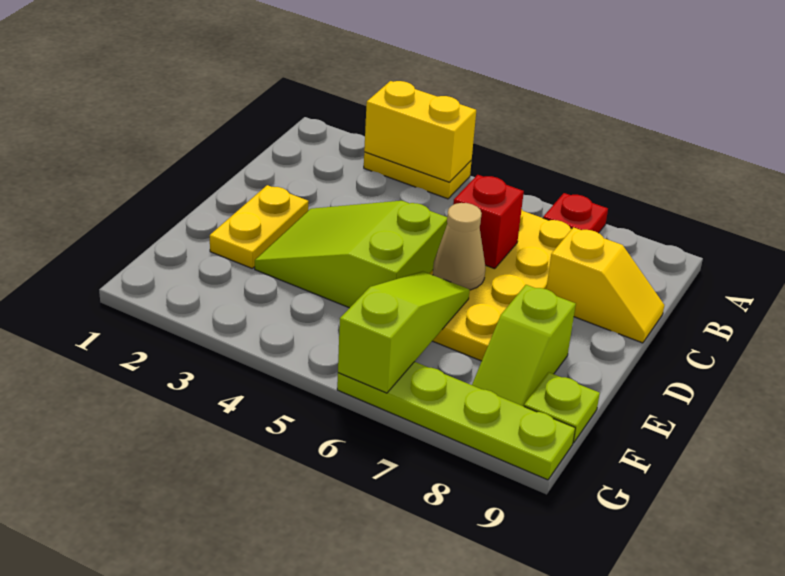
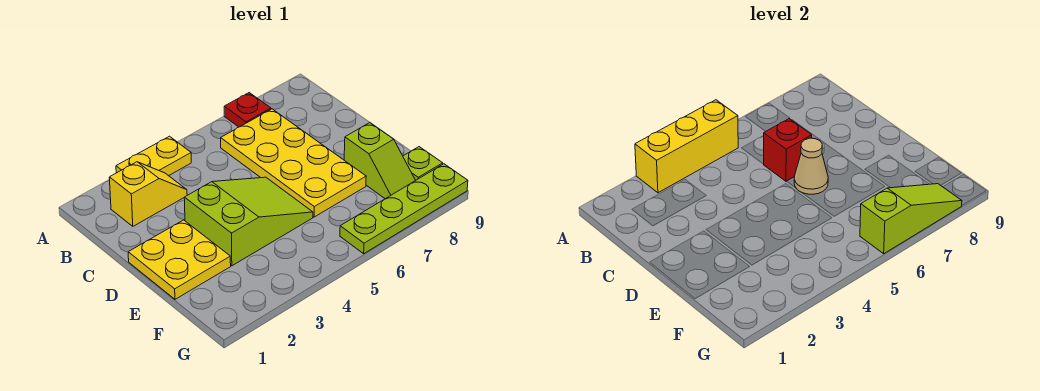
yellow 1x2 brick [364,81,476,182] -> yellow 1x3 brick [635,100,738,193]
yellow 1x2 slope [546,227,664,343] -> yellow 1x2 slope moved to [109,162,187,226]
yellow 1x2 plate [210,185,309,268] -> yellow 2x2 plate [128,220,231,299]
lime 2x3 slope [255,201,447,308] -> lime 2x3 slope turned to [184,177,313,266]
lime 1x3 slope [338,271,470,393] -> lime 1x3 slope turned to [860,184,962,254]

